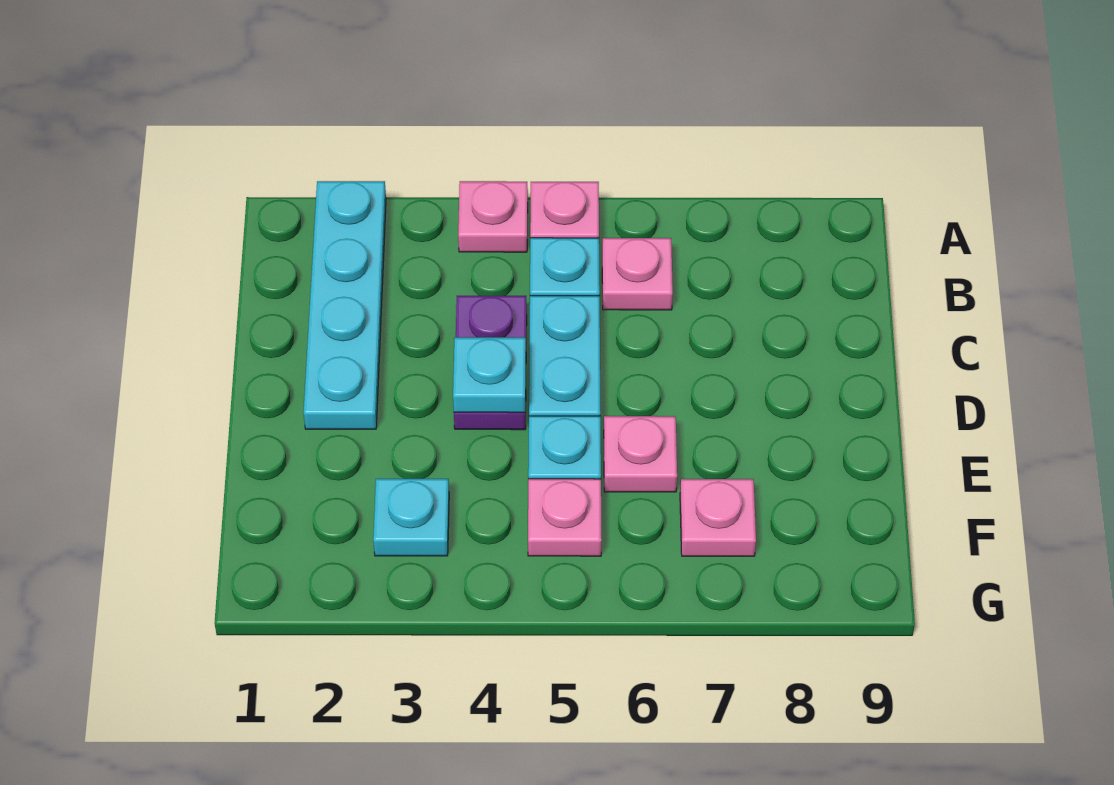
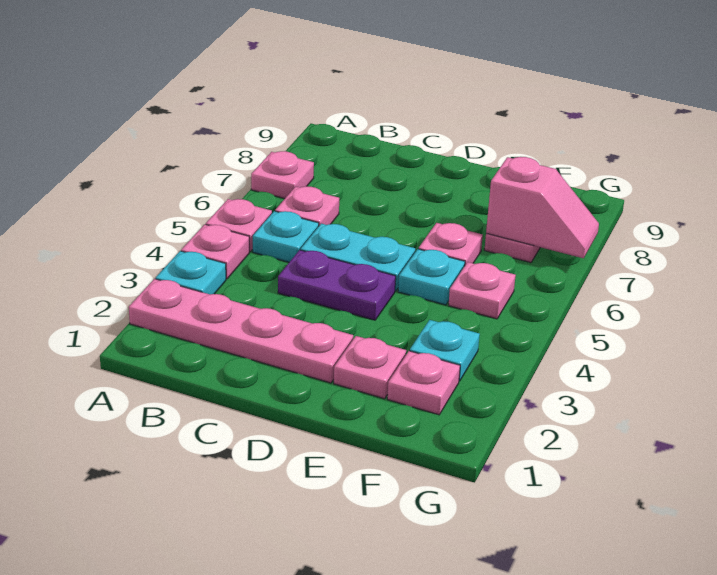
cyan 1x4 plate [303,181,386,429] -> pink 1x4 plate [129,279,353,383]
none -> pink 1x1 plate [251,151,314,199]
cyan 1x1 plate [453,337,526,413] -> cyan 1x1 plate moved to [156,251,226,294]
none -> pink 1x1 plate [334,336,406,399]
none -> pink 1x1 plate [387,351,460,415]
none -> pink 1x2 slope [486,157,599,258]

